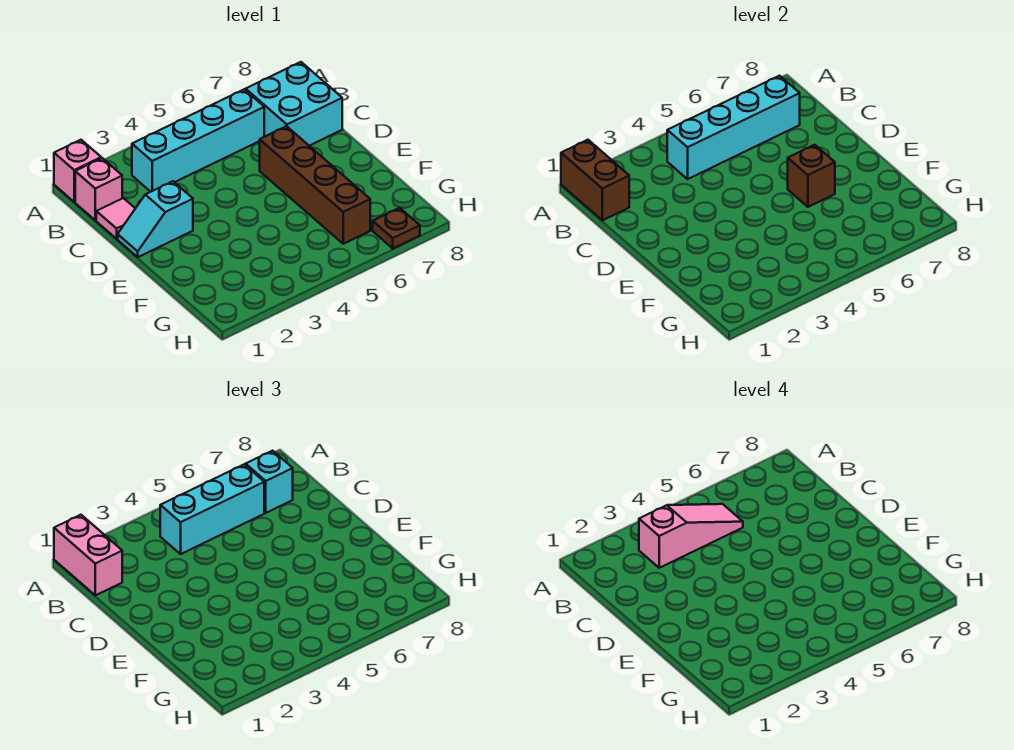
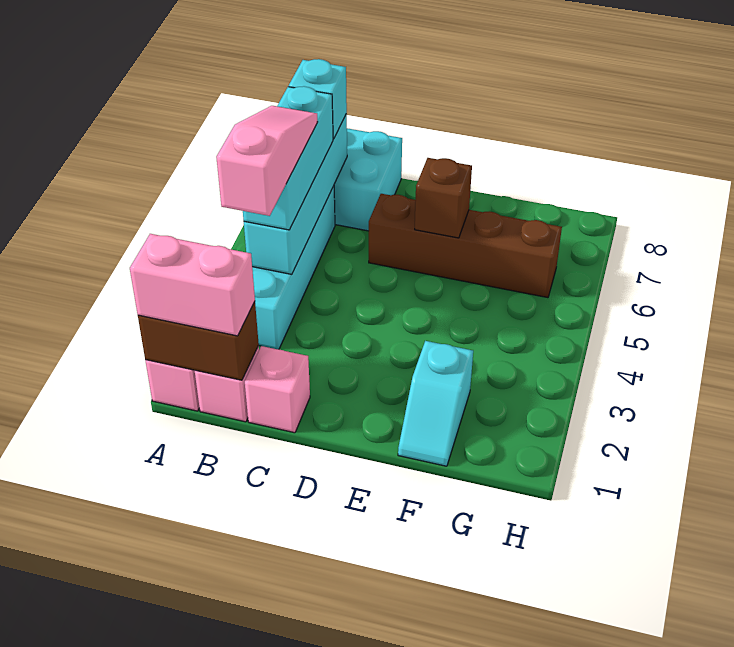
pink 1x1 tile [96,198,135,239] -> pink 1x1 brick [245,346,310,433]
cyan 1x2 slope [118,181,193,257] -> cyan 1x2 slope moved to [398,341,473,466]
brown 1x1 plate [373,208,420,248] -> none

